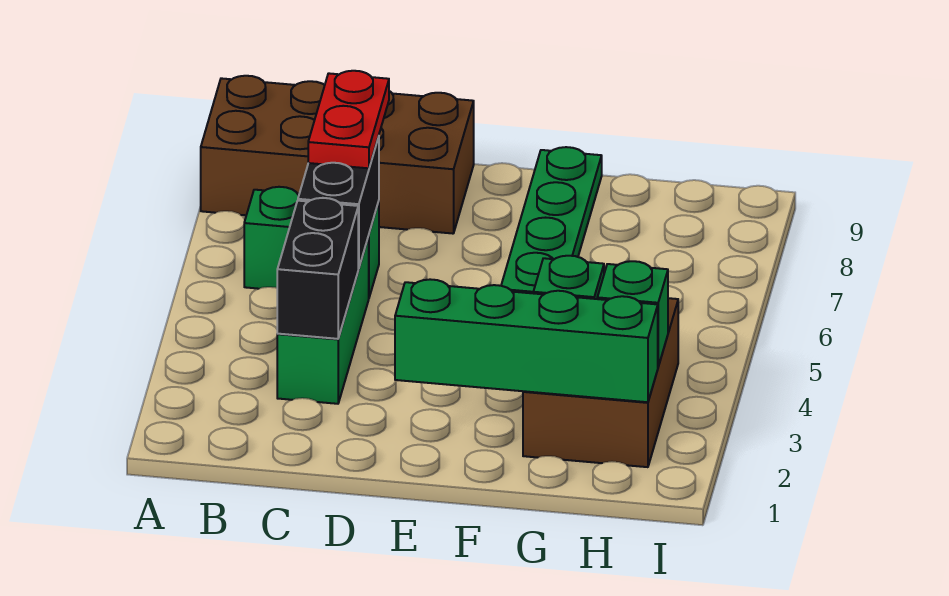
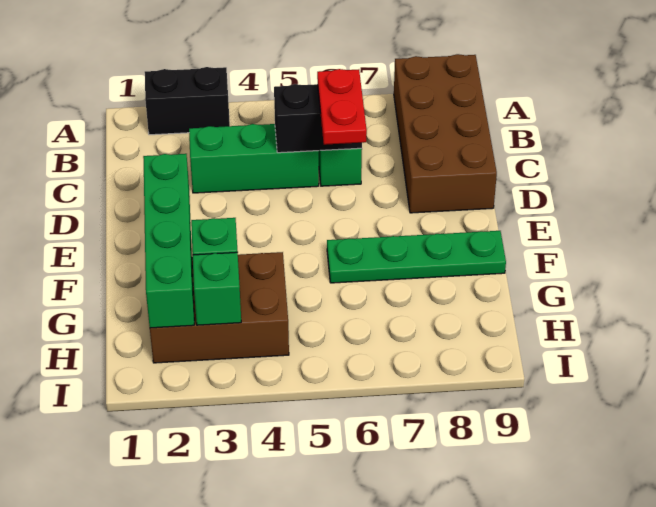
black 1x2 brick [277,198,358,339] -> black 1x2 brick moved to [145,67,230,135]
red 1x2 plate [308,71,389,168] -> red 1x2 plate turned to [317,69,367,145]

